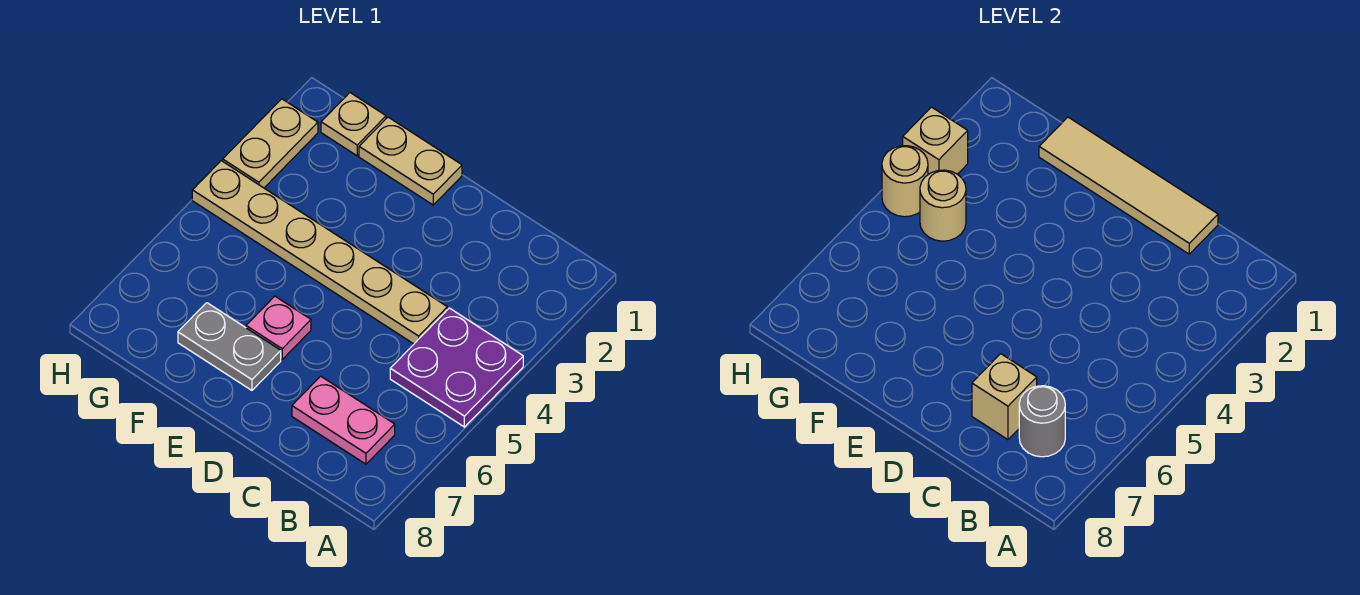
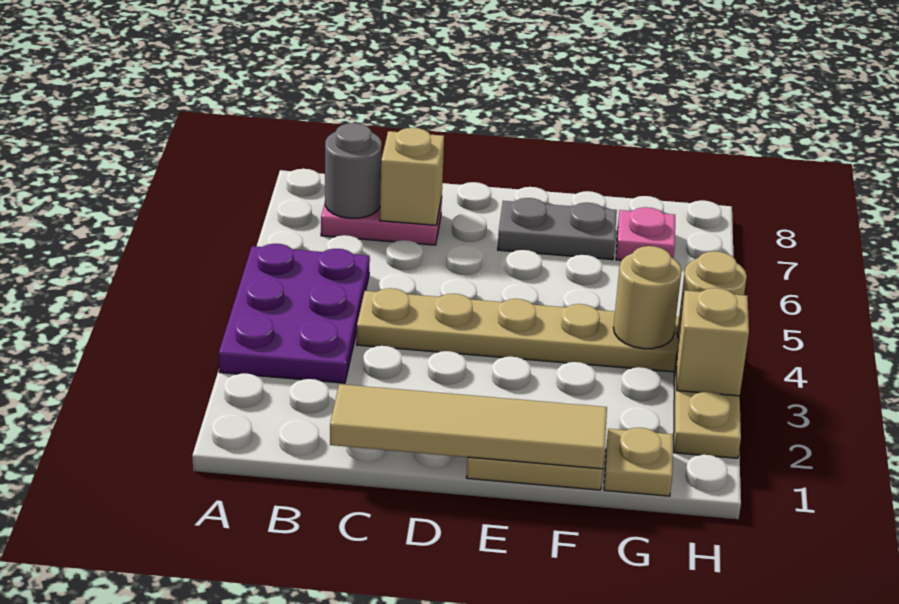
purple 2x2 plate [390,308,523,427] -> purple 2x3 plate [219,244,369,383]
pink 1x1 plate [246,296,311,359] -> pink 1x1 plate moved to [616,207,675,260]

